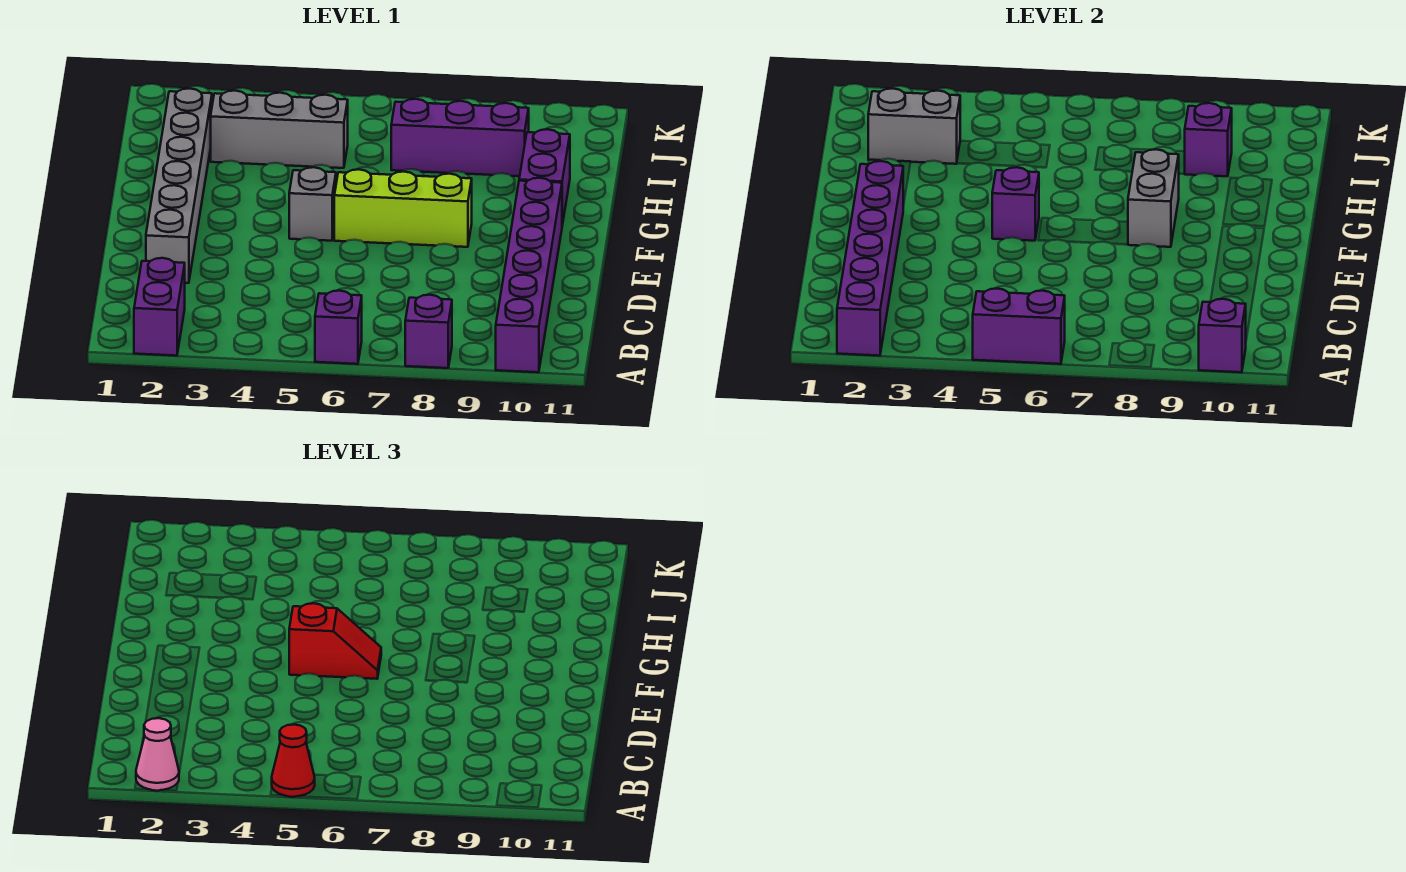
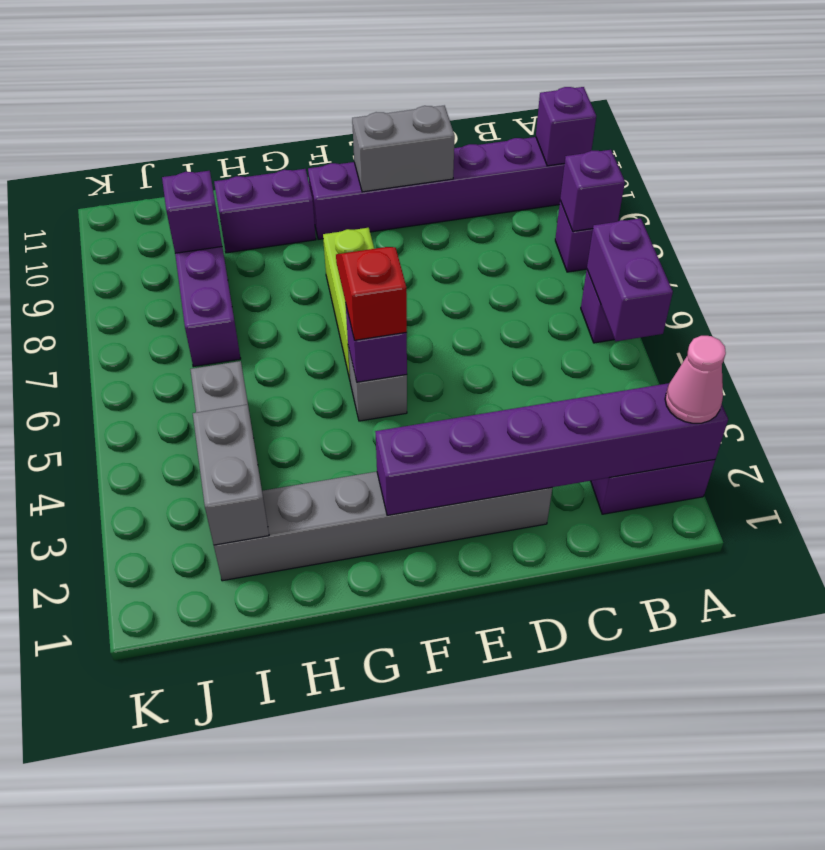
red 1x1 cone [272,724,315,797] -> none
none -> purple 1x1 brick [560,150,625,231]
grey 1x2 brick [1128,149,1179,247] -> grey 1x2 brick moved to [352,106,455,192]

